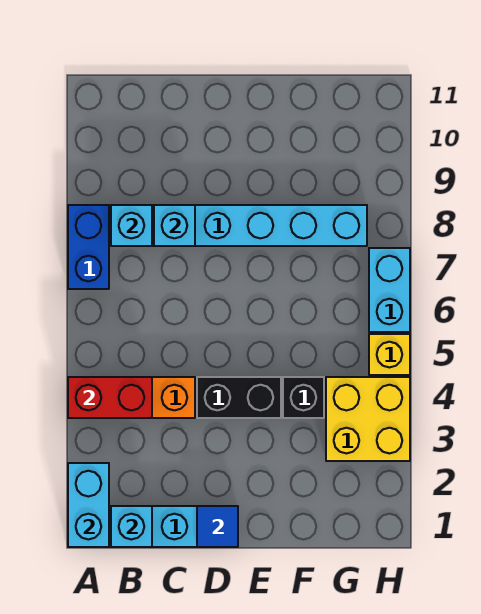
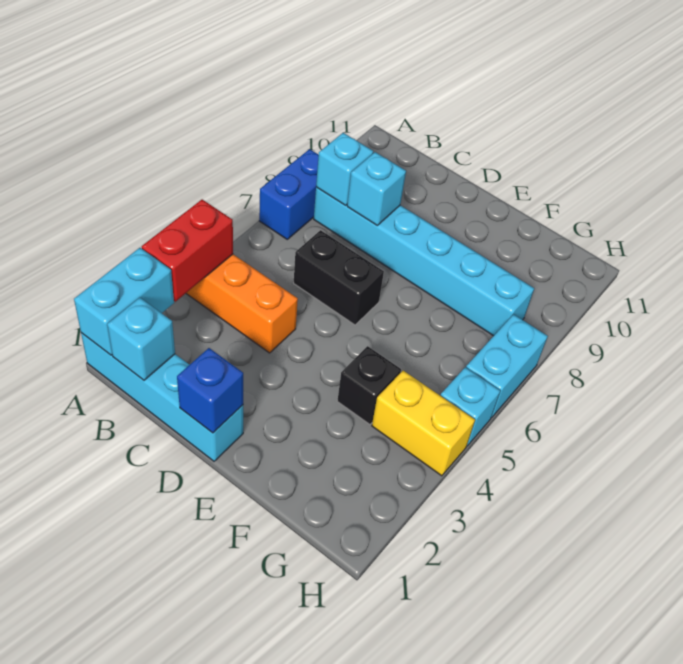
red 1x2 brick [68,377,152,418] -> red 1x2 brick turned to [142,200,233,302]
blue 1x1 tile [197,506,238,547] -> blue 1x1 brick [177,348,243,433]
black 1x2 brick [197,377,281,418] -> black 1x2 brick moved to [294,230,384,325]
yellow 2x2 brick [326,377,410,461] -> yellow 1x2 brick [372,371,475,476]
yellow 1x1 brick [369,334,410,375] -> cyan 1x1 brick [440,367,500,446]

